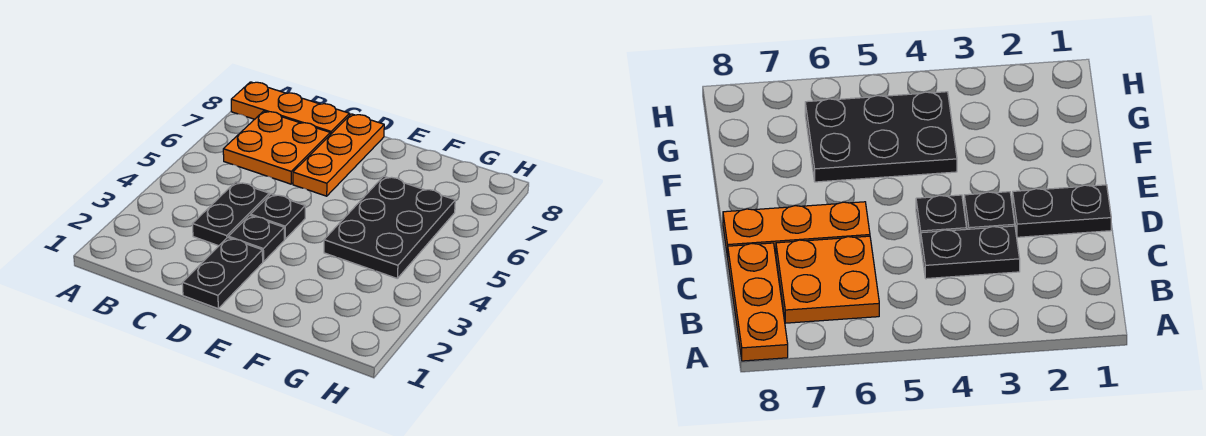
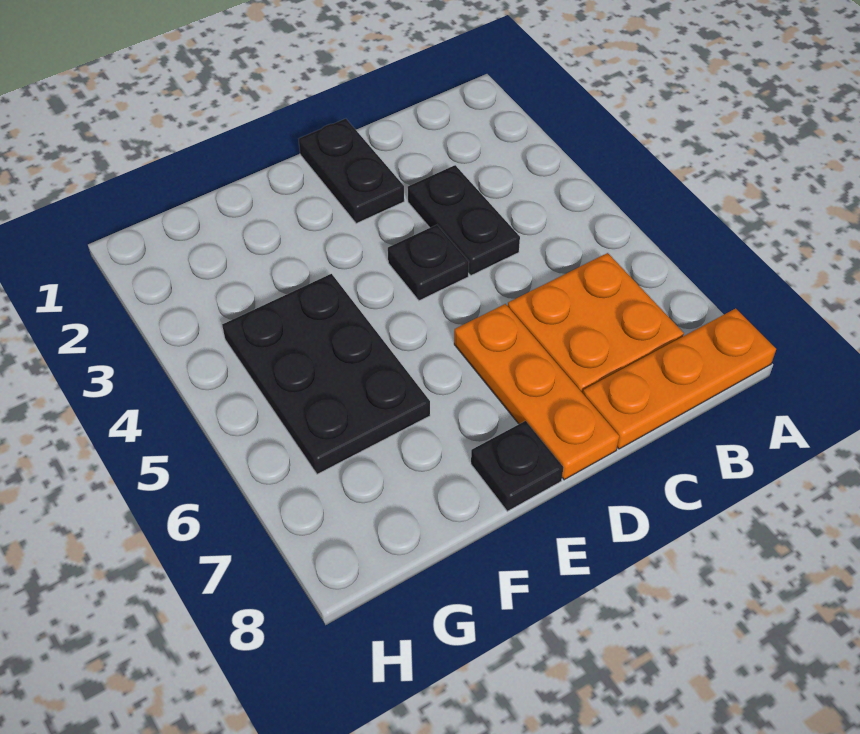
black 1x1 plate [229,215,284,262] -> black 1x1 plate moved to [471,421,564,511]

